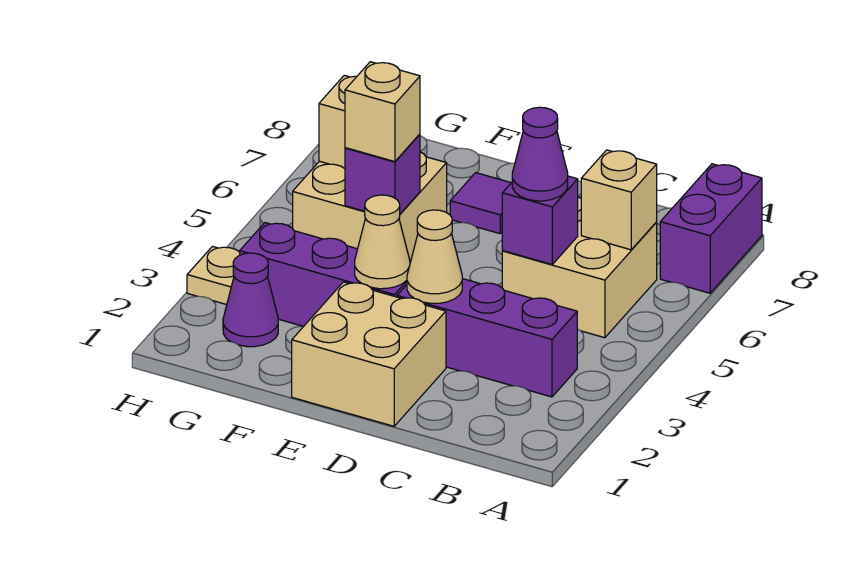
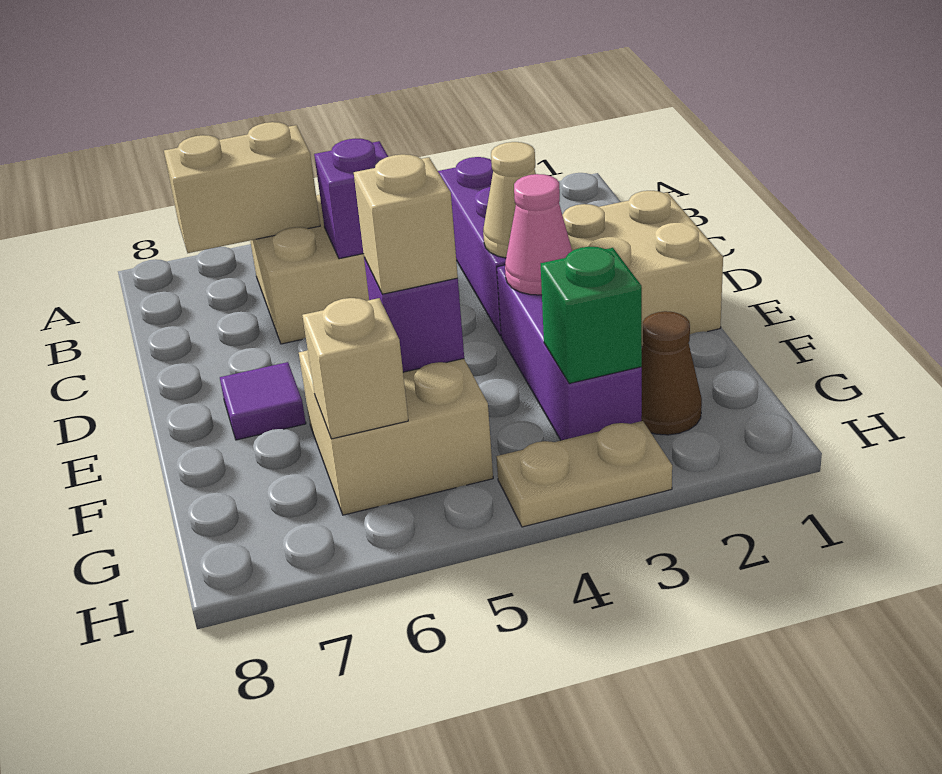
purple 1x2 brick [660,164,762,293] -> none
tan 1x1 brick [581,150,657,250] -> tan 1x2 brick [164,122,320,253]
purple 1x1 cone [512,107,568,201] -> none
tan 1x1 cone [355,195,410,289] -> pink 1x1 cone [505,174,572,295]
purple 1x1 cone [223,253,278,347] -> brown 1x1 cone [641,311,702,435]
none -> green 1x1 brick [541,247,642,383]
tan 1x1 plate [187,246,240,305] -> tan 1x2 plate [496,421,672,527]

